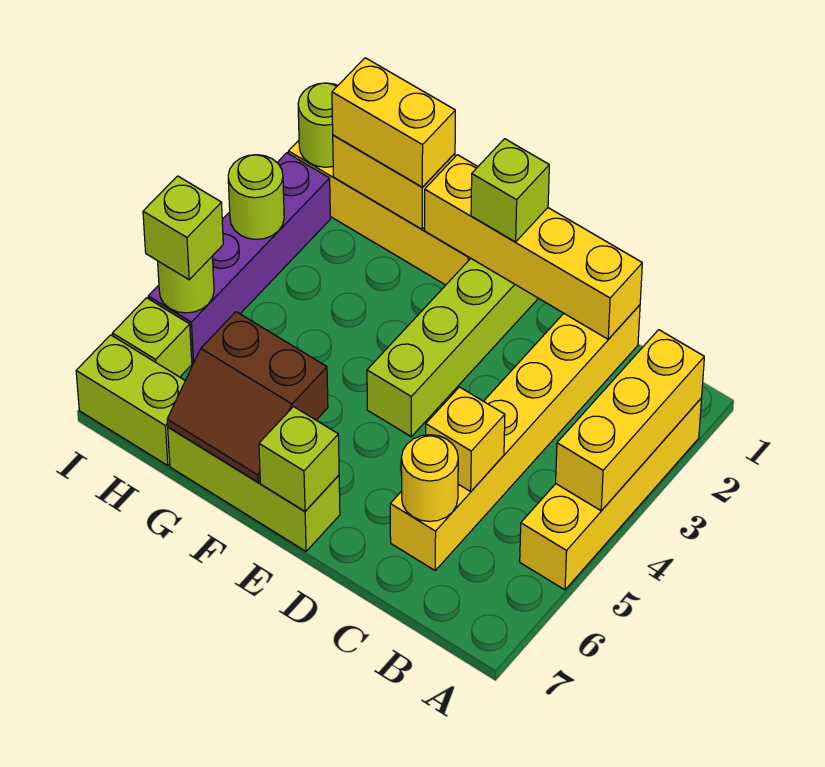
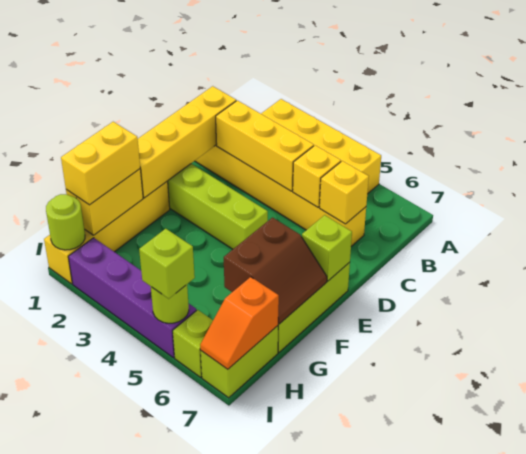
yellow 1x3 brick [556,330,704,511] -> yellow 1x3 brick moved to [216,100,314,191]
yellow 1x1 round brick [401,435,458,522] -> yellow 1x1 brick [319,161,369,224]
lime 1x1 brick [471,139,549,242] -> none
none -> orange 1x2 slope [200,277,279,369]
lime 1x1 round brick [228,155,284,239] -> none

